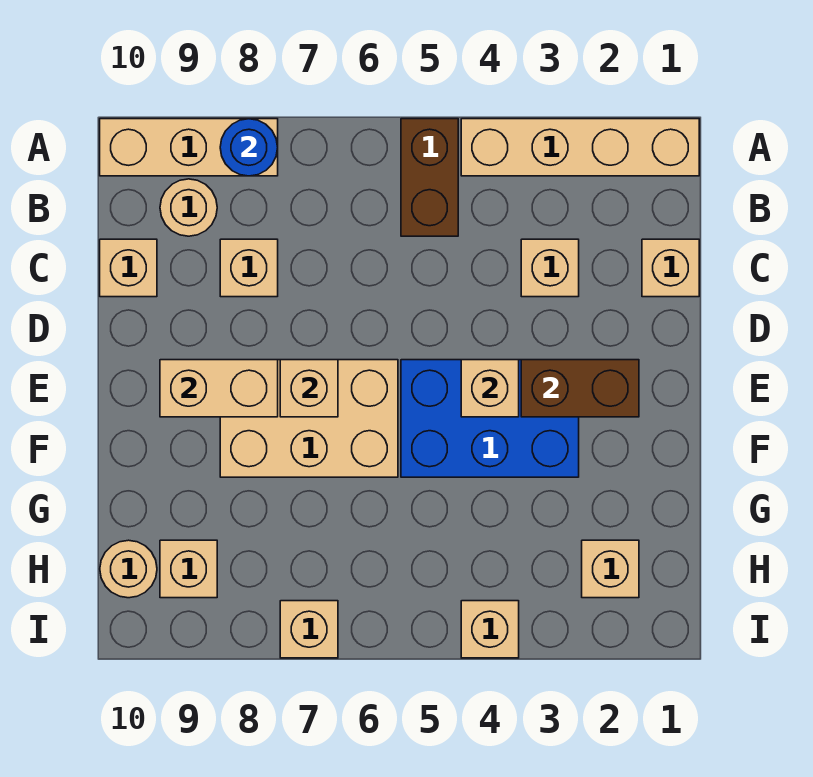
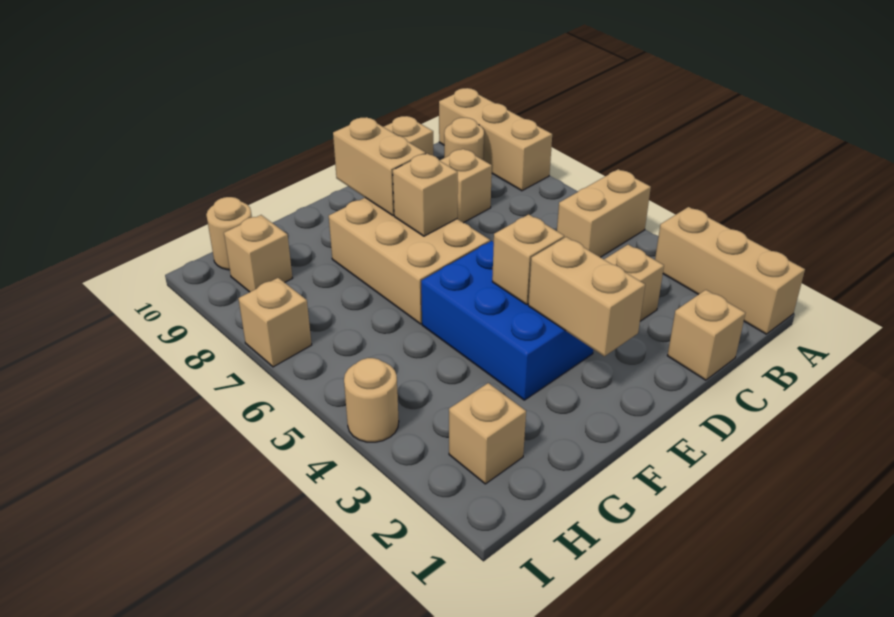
tan 1x4 brick [461,119,699,176] -> tan 1x3 brick [655,207,805,334]
brown 1x2 brick [401,119,458,236] -> tan 1x2 brick [557,169,651,257]
blue 1x1 round brick [220,119,278,176] -> none
brown 1x2 brick [521,360,639,417] -> tan 1x2 brick [528,237,645,356]
tan 1x1 brick [461,601,519,658] -> tan 1x1 round brick [344,358,399,442]

